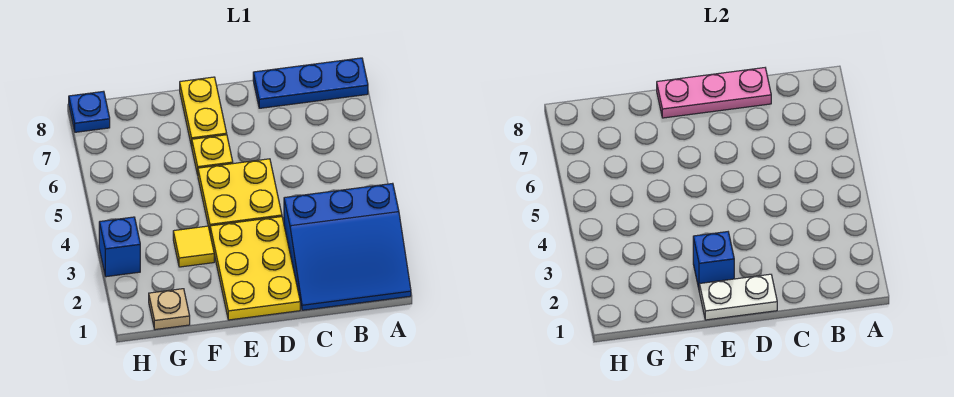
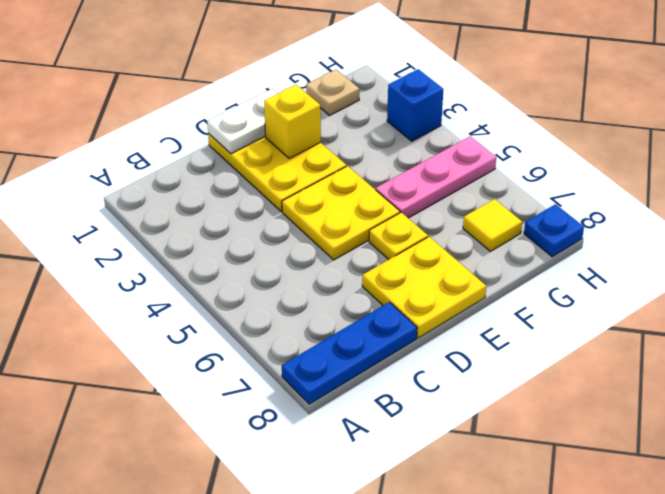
blue 3x3 slope [284,183,411,310] -> none
pink 1x3 plate [657,68,771,118] -> pink 1x3 plate moved to [376,136,496,218]
blue 1x1 brick [693,232,734,288] -> yellow 1x1 brick [264,85,321,158]
yellow 1x2 plate [180,77,227,147] -> yellow 2x2 plate [362,237,486,338]
yellow 1x1 tile [173,226,214,267] -> yellow 1x1 tile moved to [463,199,522,251]

